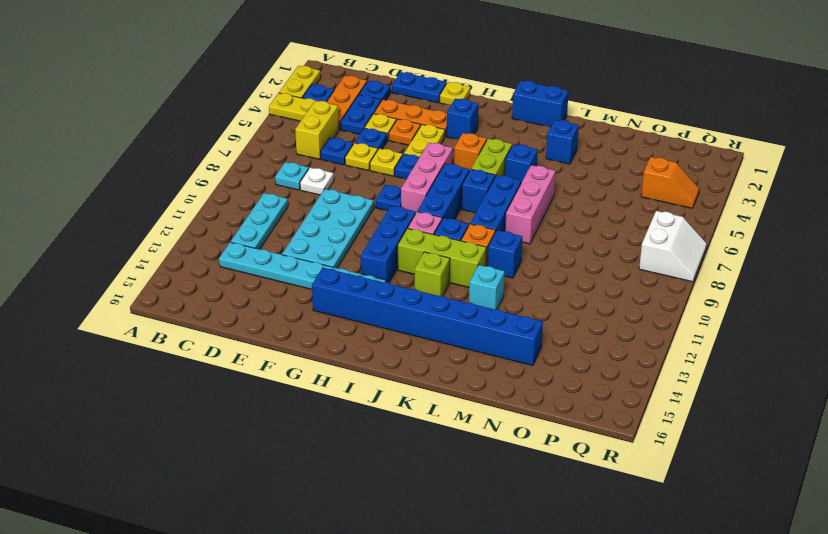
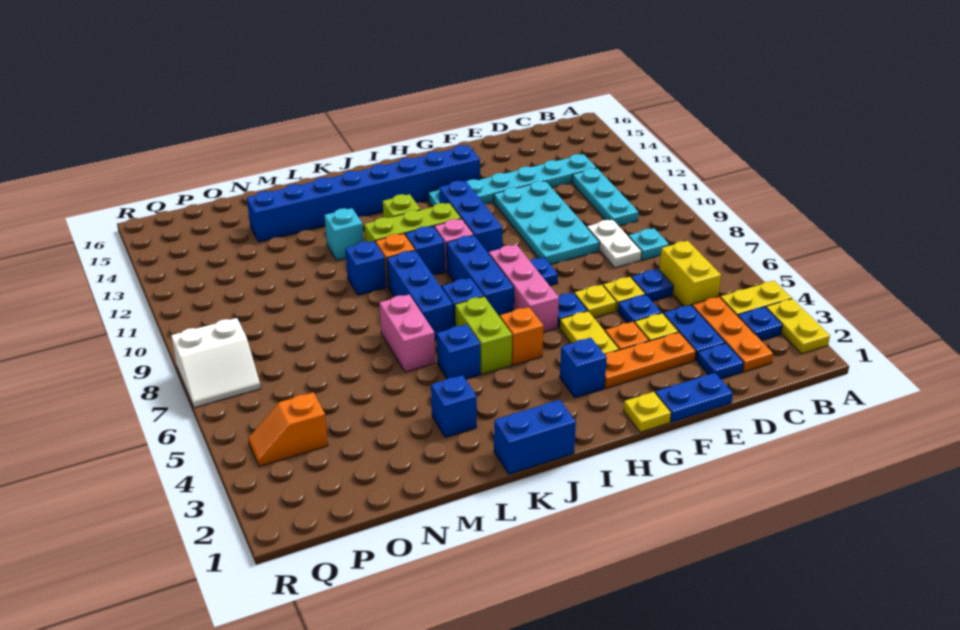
white 1x1 plate [300,168,334,195] -> white 1x2 plate [587,220,642,268]
pink 1x3 brick [505,165,556,244] -> pink 1x2 brick [379,294,435,372]
white 2x2 slope [639,211,707,282] -> white 2x2 slope turned to [171,318,261,408]

